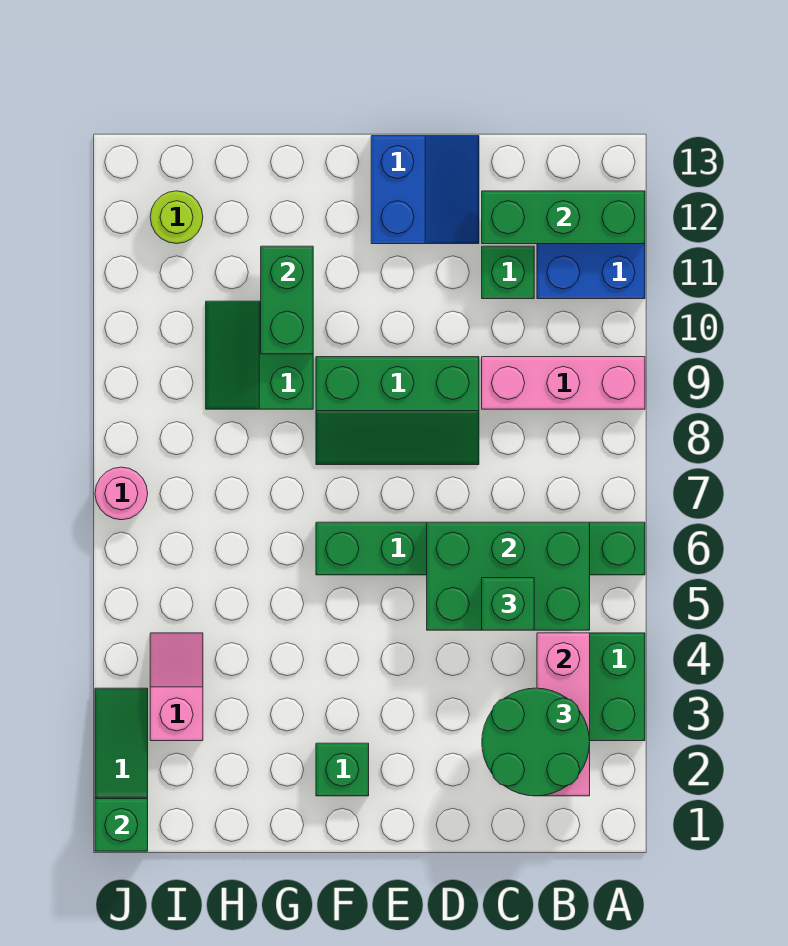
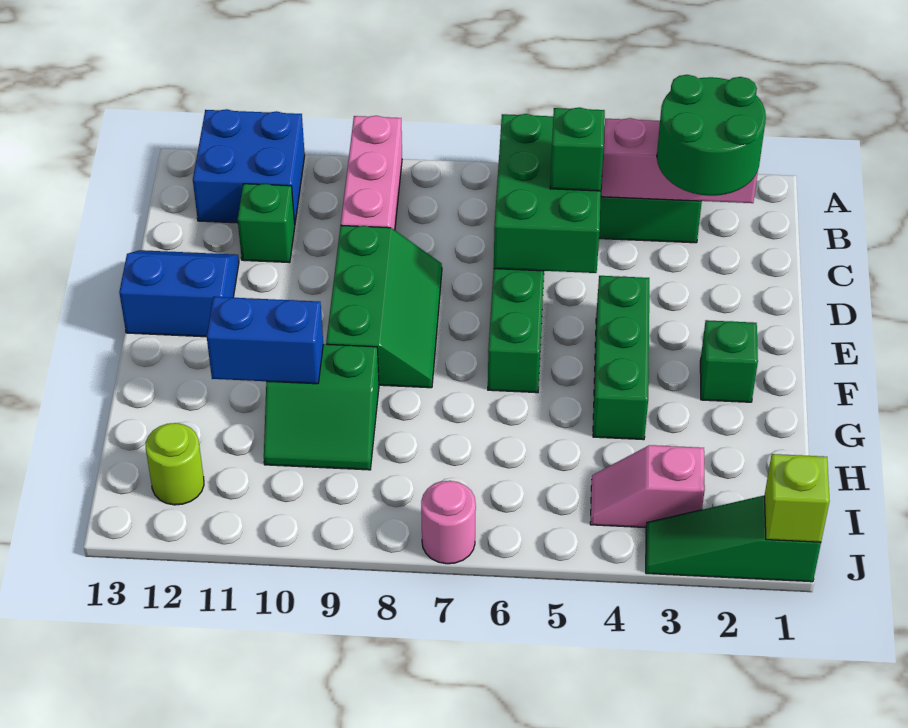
green 1x3 brick [482,191,645,244] -> green 1x3 brick moved to [593,276,649,440]
green 1x2 brick [261,246,313,354] -> blue 1x2 brick [207,297,323,384]
green 1x1 brick [95,799,148,851] -> lime 1x1 brick [765,454,829,542]

